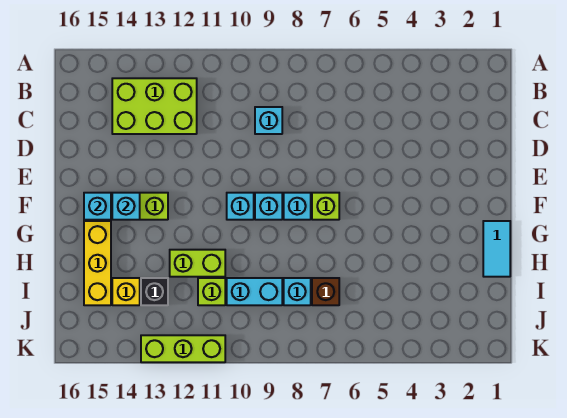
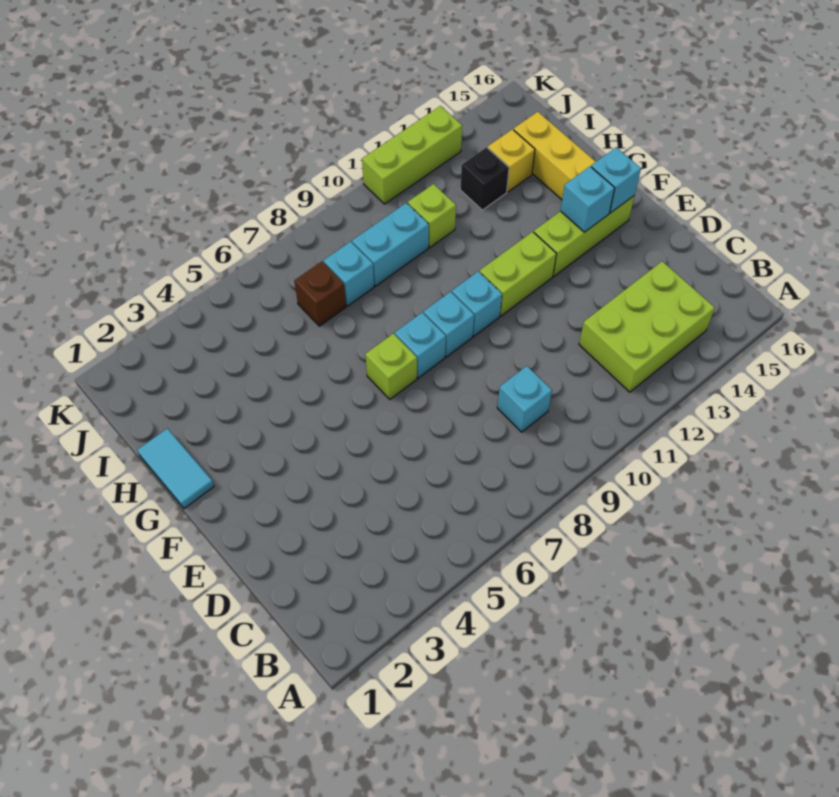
lime 1x2 brick [170,250,225,277] -> lime 1x2 brick moved to [480,232,556,316]

